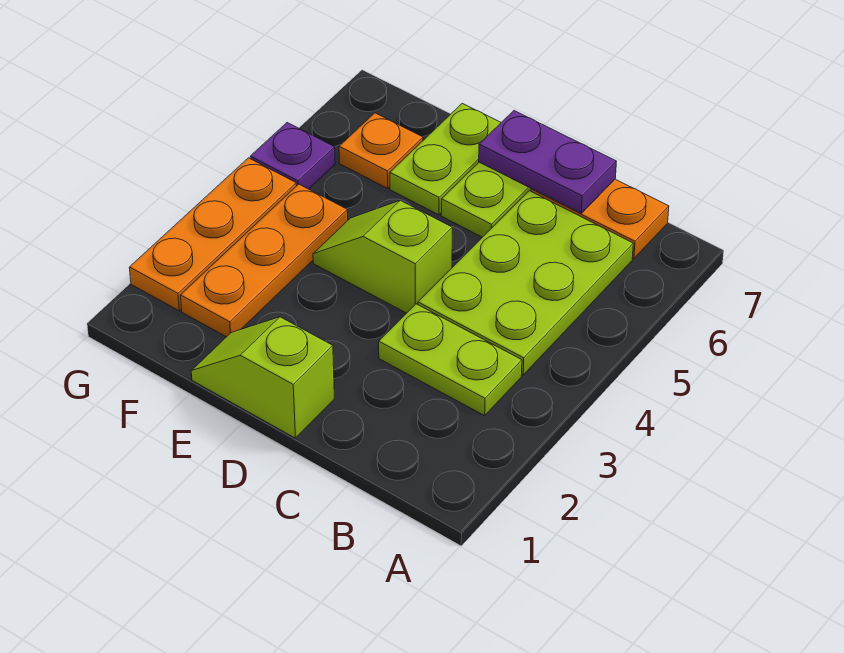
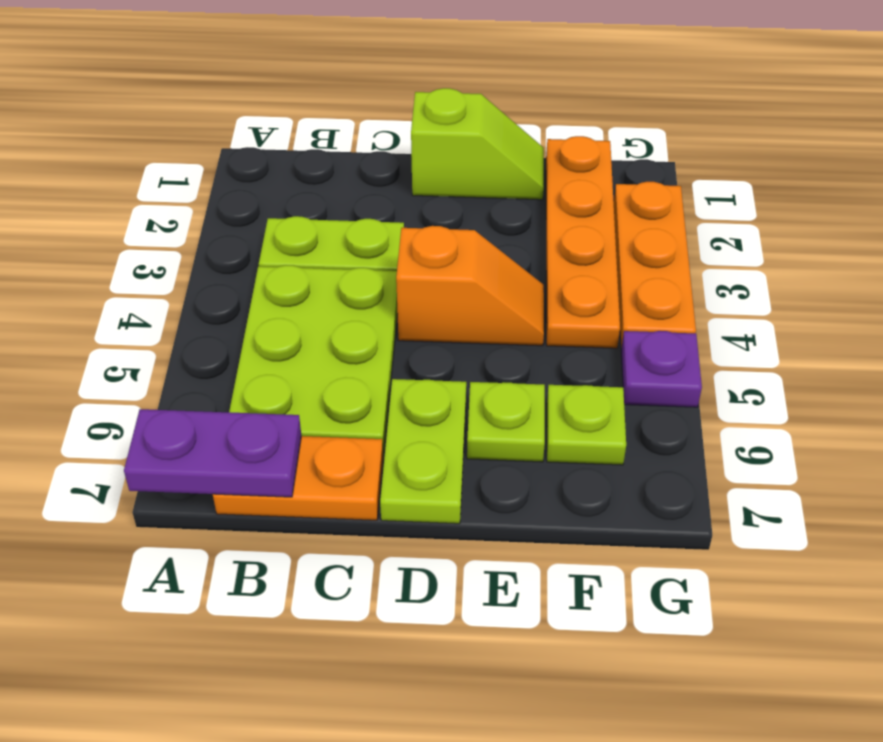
purple 1x2 plate [479,111,617,213] -> purple 1x2 plate moved to [124,409,301,497]
lime 1x2 slope [313,200,452,313] -> orange 1x2 slope [396,226,544,346]
lime 1x2 plate [390,103,501,215] -> lime 1x1 plate [467,382,545,462]
orange 1x3 plate [180,184,348,337] -> orange 1x4 plate [546,136,620,348]
orange 1x1 plate [339,113,423,188] -> lime 1x1 plate [547,385,626,465]

